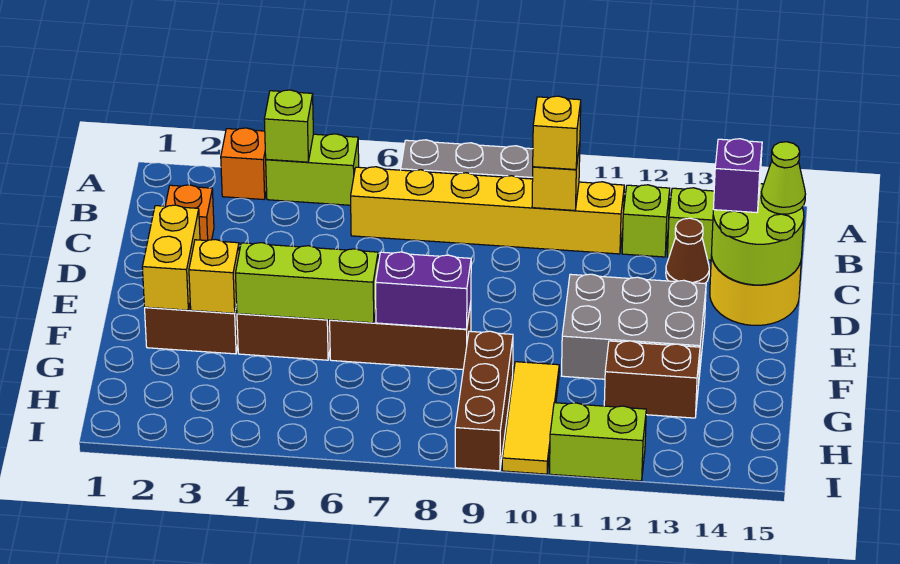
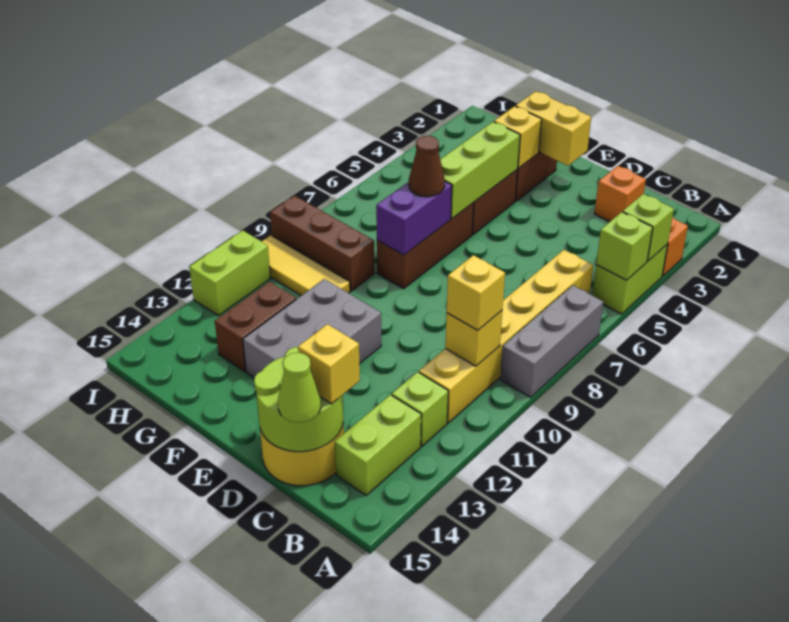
none -> lime 1x1 brick [596,212,653,280]
brown 1x1 cone [666,218,709,283] -> brown 1x1 cone moved to [409,136,445,197]
purple 1x1 brick [713,139,762,213] -> yellow 1x1 brick [298,324,360,404]

